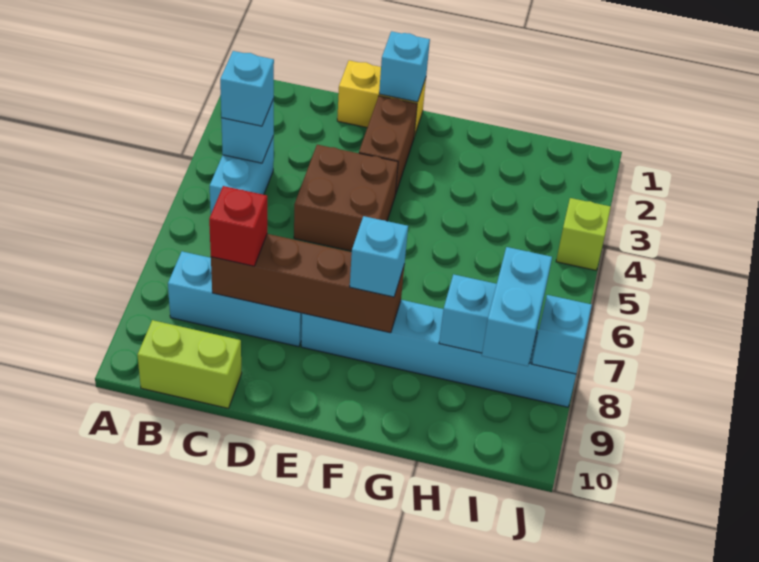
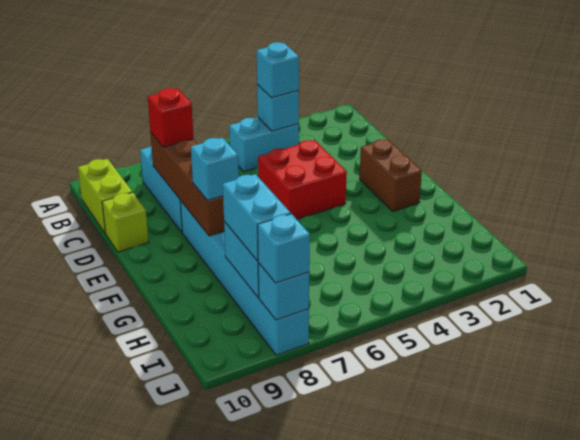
yellow 1x2 brick [337,60,426,136] -> none
brown 2x2 brick [294,145,398,251] -> red 2x2 brick [258,140,347,219]
cyan 1x1 brick [379,31,430,102] -> cyan 1x1 brick moved to [258,214,310,283]
brown 1x2 brick [359,96,417,195] -> brown 1x2 brick turned to [360,139,422,211]
cyan 1x2 brick [482,247,552,366] -> cyan 1x2 brick turned to [223,174,291,261]
lime 1x1 brick [556,198,611,270] -> lime 1x1 brick moved to [102,192,148,252]

